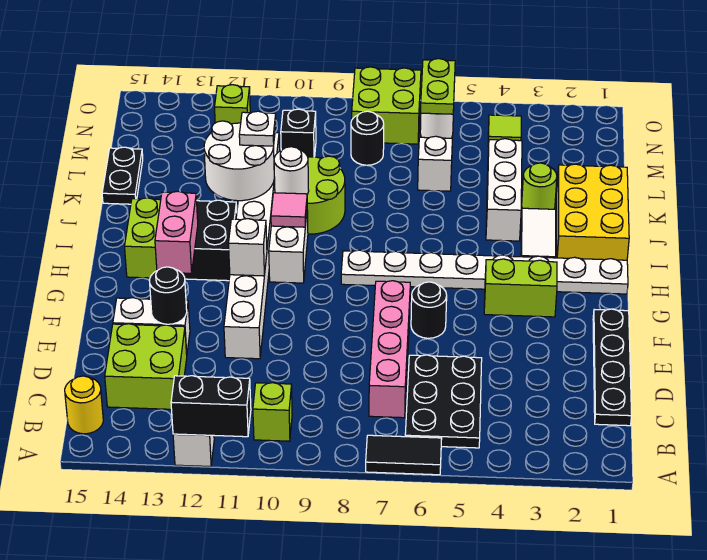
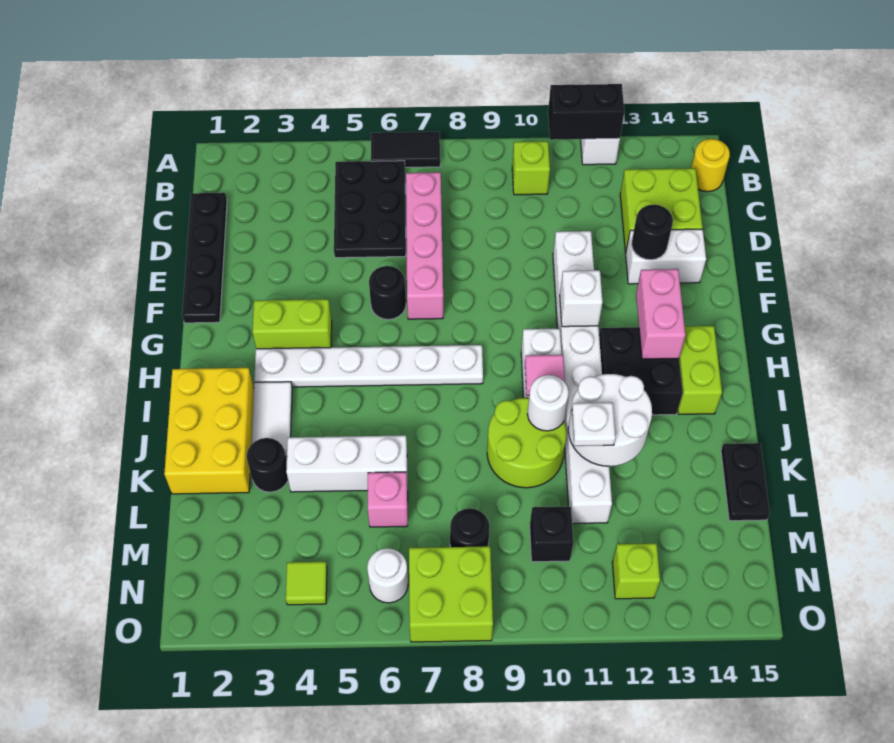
white 1x8 plate [341,250,628,294] -> white 1x6 plate [254,345,483,387]
white 1x3 brick [486,139,522,241] -> white 1x3 brick turned to [286,435,407,492]
lime 1x1 round brick [522,163,557,209] -> black 1x1 round brick [247,438,288,492]
white 1x1 brick [418,136,452,191] -> pink 1x1 brick [368,472,408,527]
lime 1x2 plate [421,59,455,114] -> none

